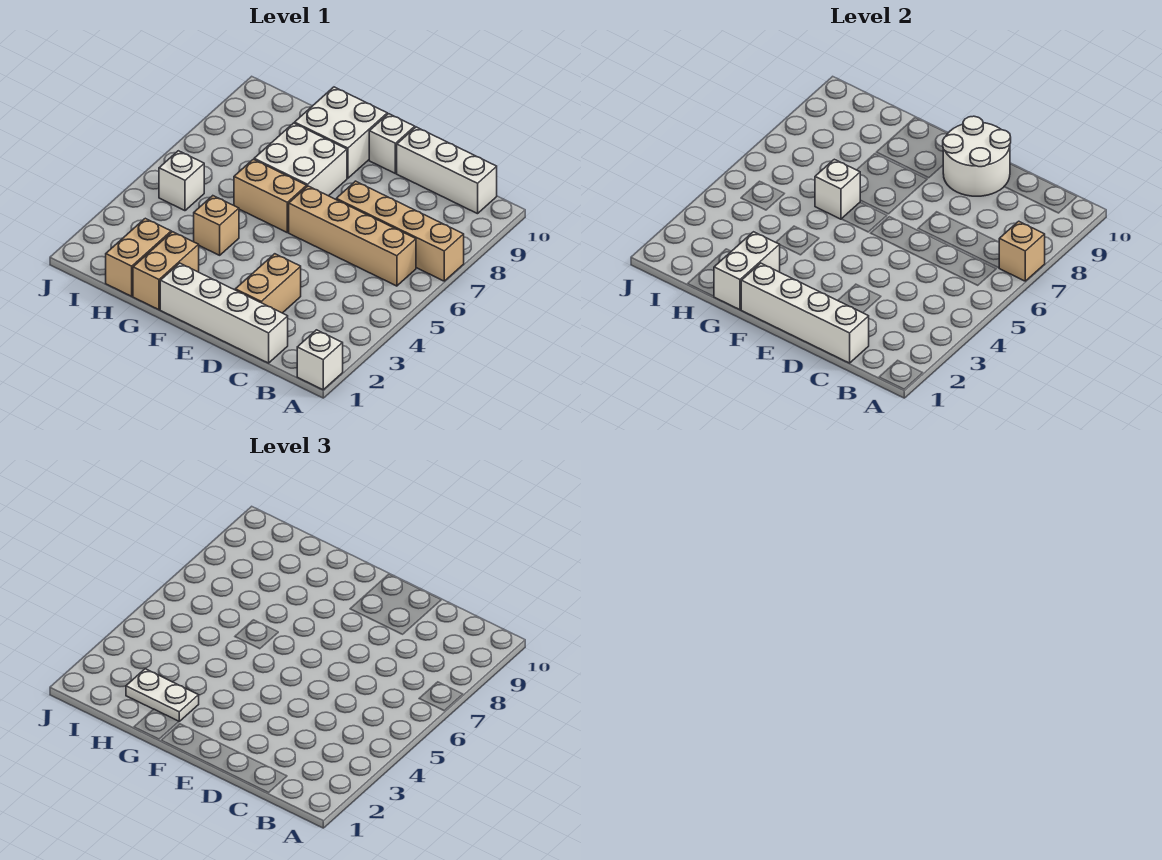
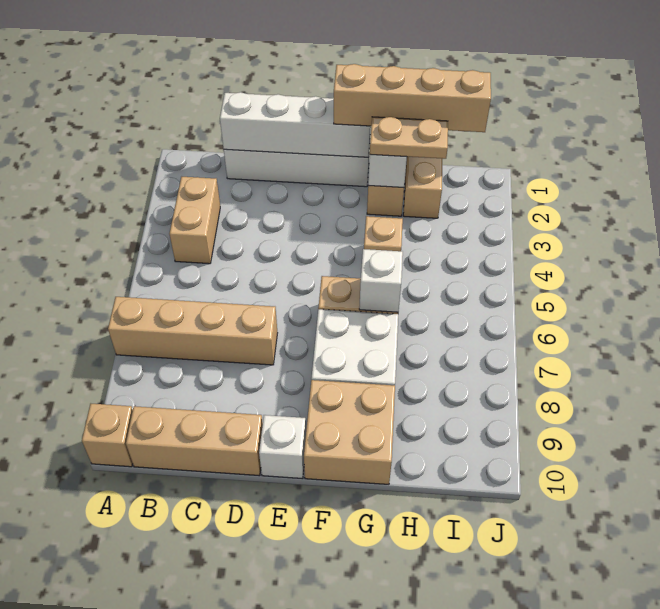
white 1x1 brick [297,330,343,390] -> none
tan 1x1 brick [999,221,1045,281] -> tan 1x1 brick moved to [82,404,133,467]
tan 1x4 brick [289,186,416,286] -> tan 1x4 brick moved to [334,64,491,132]
white 1x3 brick [397,127,497,214] -> tan 1x3 brick [126,406,263,476]
tan 1x2 brick [235,254,301,313] -> tan 1x2 brick moved to [169,177,220,264]
white 2x2 round brick [943,116,1011,196] -> none
white 2x2 brick [295,87,387,178] -> tan 2x2 brick [304,380,395,484]
white 1x2 plate [126,669,199,721] -> tan 1x2 plate [370,117,448,159]
white 1x1 brick [159,151,204,211] -> none

